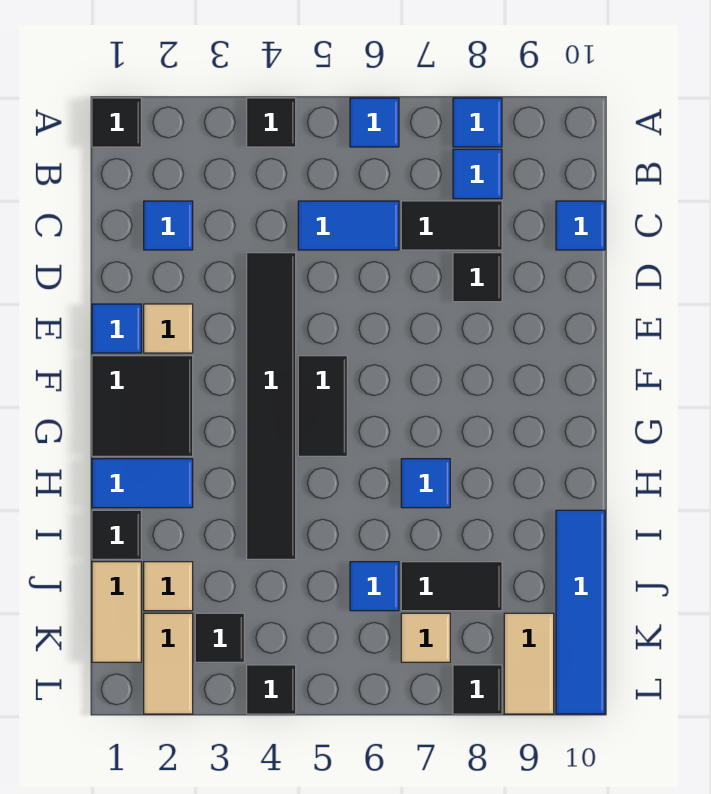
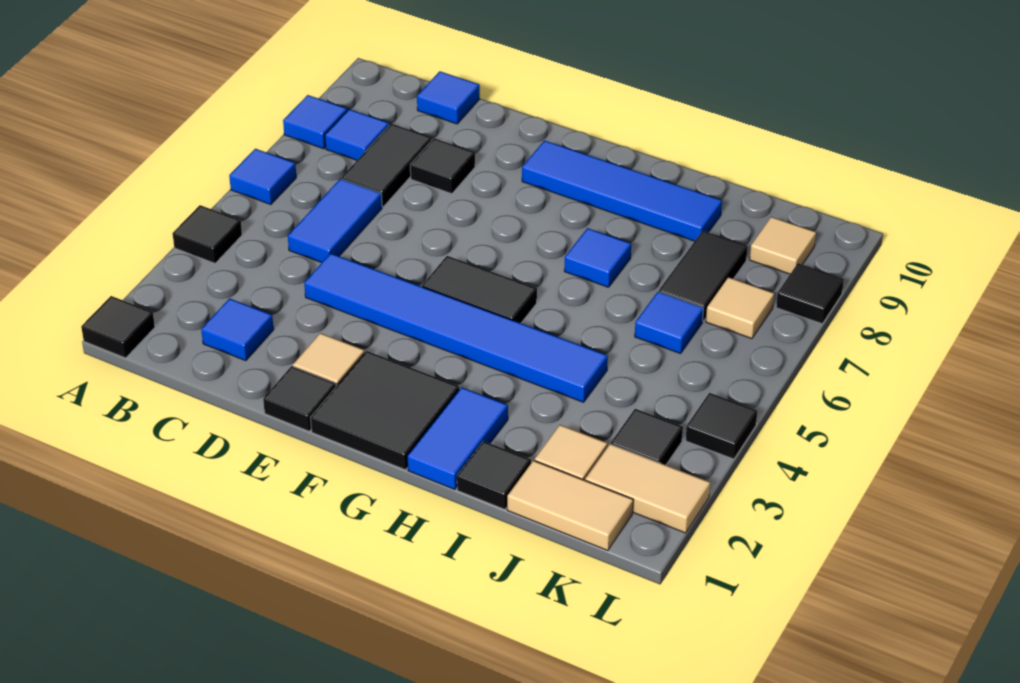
black 1x6 tile [247,253,296,559] -> blue 1x6 tile [304,253,608,402]
blue 1x1 tile [92,304,141,353] -> black 1x1 tile [263,366,336,431]
blue 1x4 tile [556,510,605,714] -> blue 1x4 tile moved to [522,141,722,241]
tan 1x2 tile [504,613,554,714] -> tan 1x1 tile [750,217,816,274]

